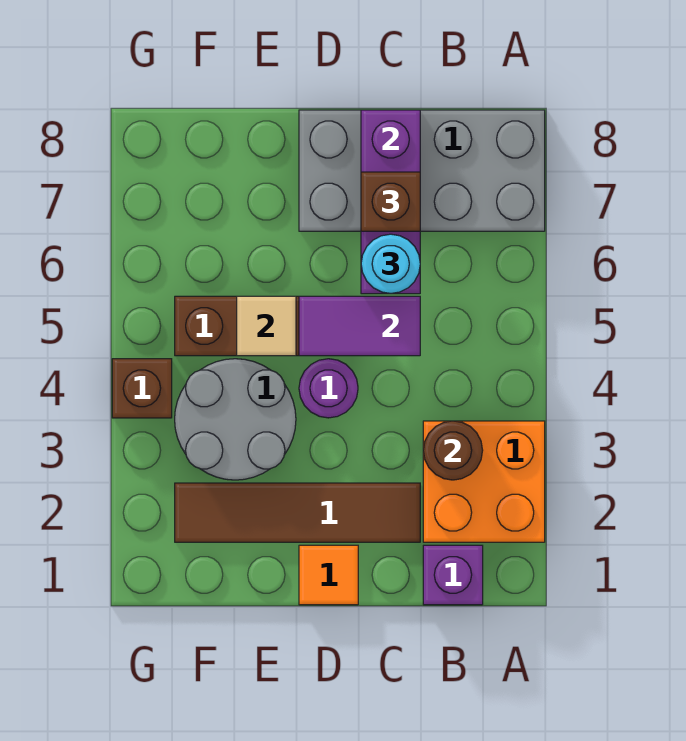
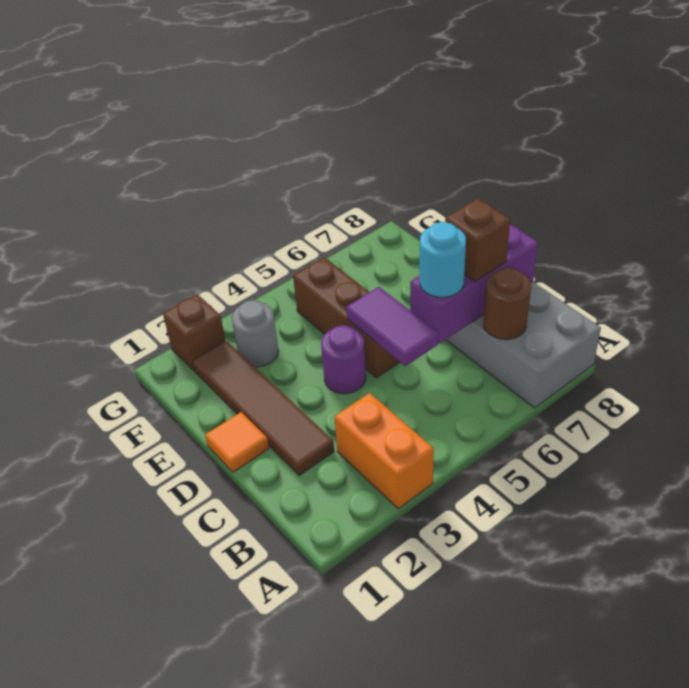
orange 2x2 brick [423,421,545,542] -> orange 1x2 brick [335,393,434,509]
purple 1x1 brick [423,545,483,605] -> none
brown 1x1 round brick [423,421,483,480] -> brown 1x1 round brick moved to [483,268,531,339]
grey 2x2 round brick [175,359,296,480] -> grey 1x1 round brick [232,300,278,367]
tan 1x1 tile [237,296,296,356] -> none
brown 1x1 brick [112,359,172,418] -> brown 1x1 brick moved to [163,294,225,371]

